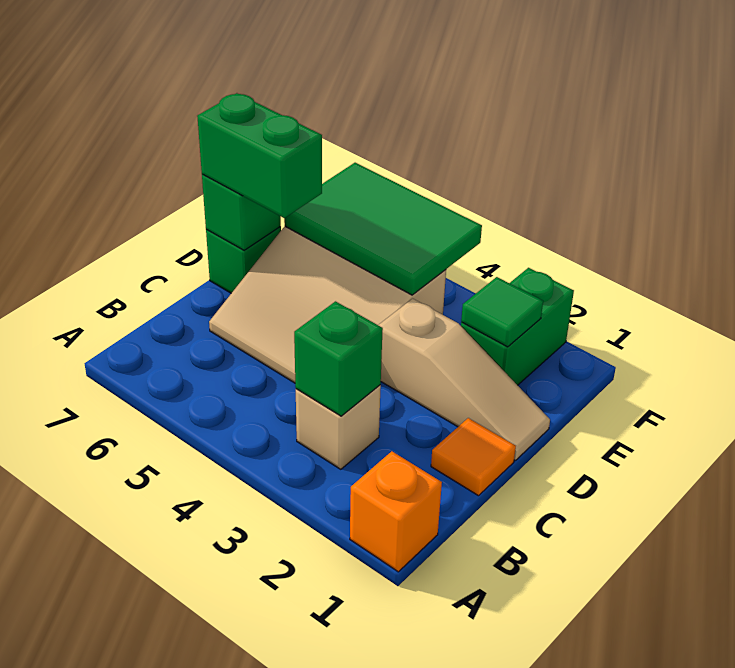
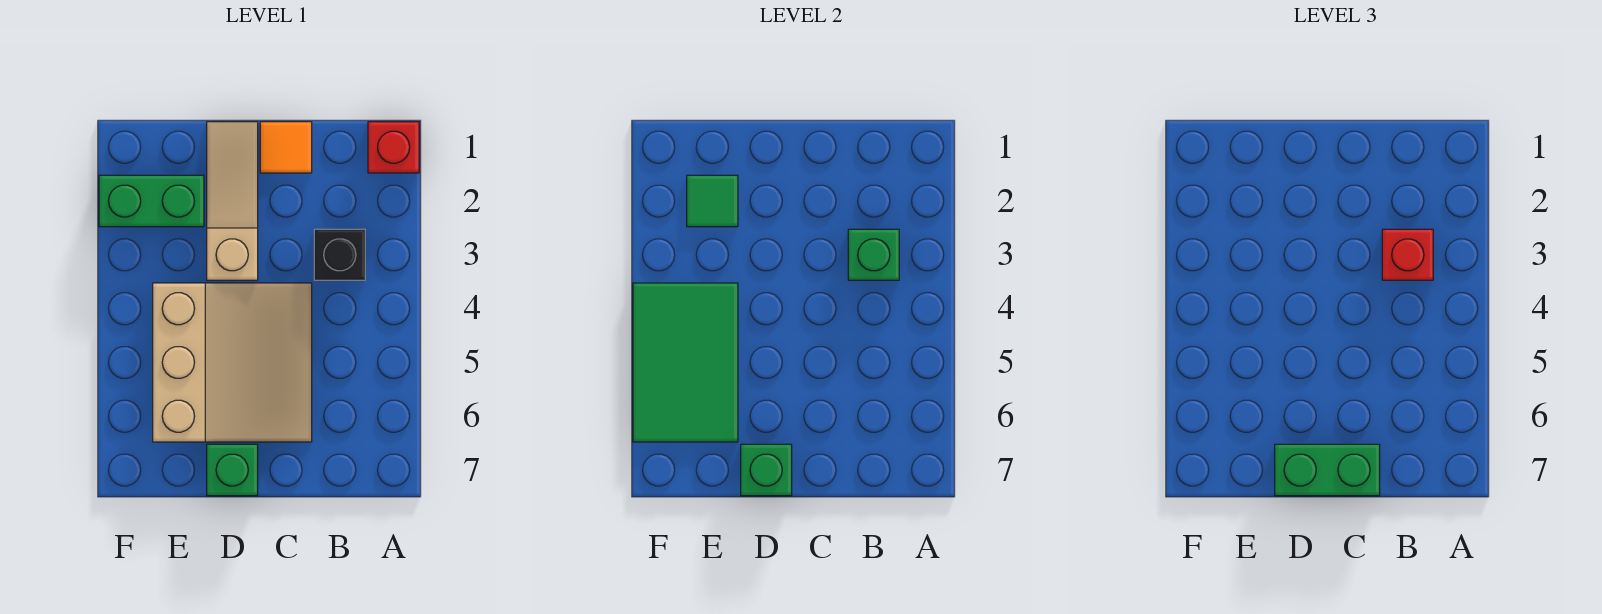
orange 1x1 brick [350,451,442,572] -> red 1x1 brick [368,122,419,173]
tan 1x1 brick [296,385,381,469] -> black 1x1 brick [314,229,365,280]
none -> red 1x1 brick [1382,229,1433,280]
green 1x2 brick [197,93,322,218] -> green 1x2 brick turned to [1275,444,1380,496]

